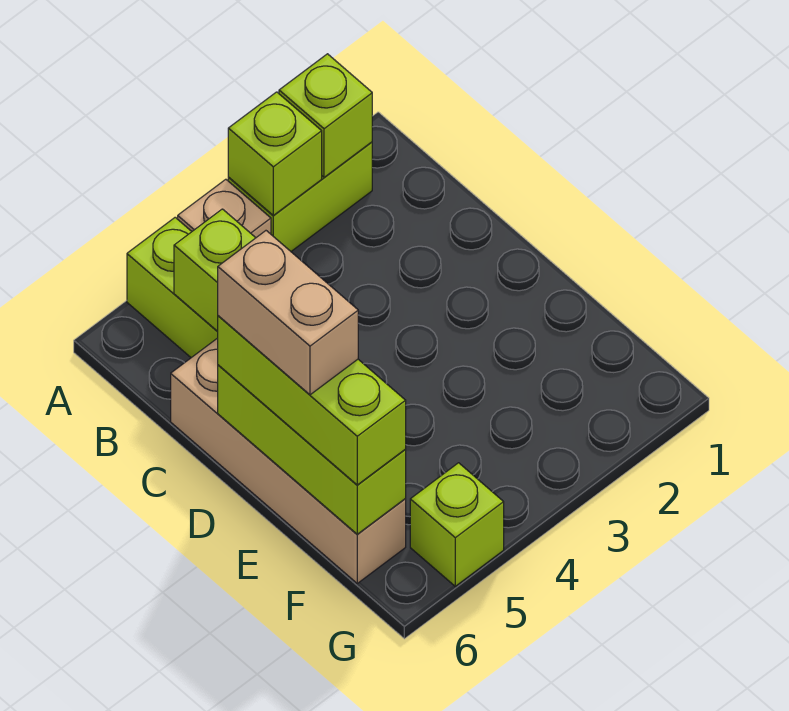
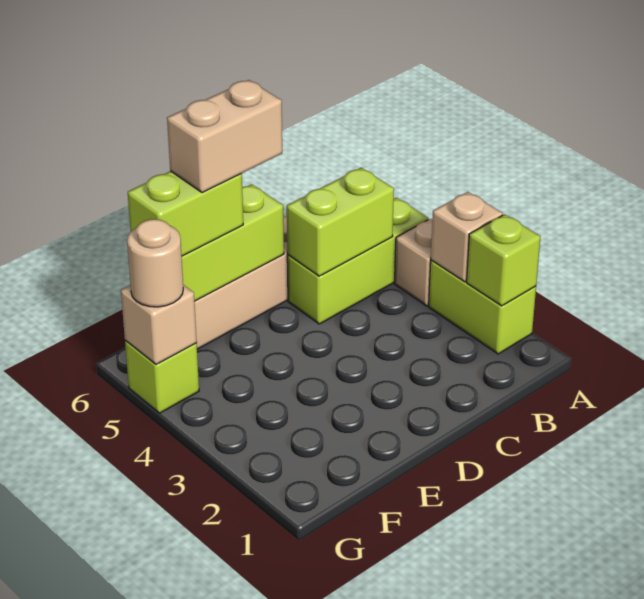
lime 1x1 brick [228,92,322,215] -> tan 1x1 brick [431,192,503,282]
lime 1x3 brick [218,316,406,485] -> lime 1x2 brick [128,171,243,256]
none -> tan 1x1 brick [121,285,197,364]
none -> tan 1x1 round brick [127,219,183,307]

